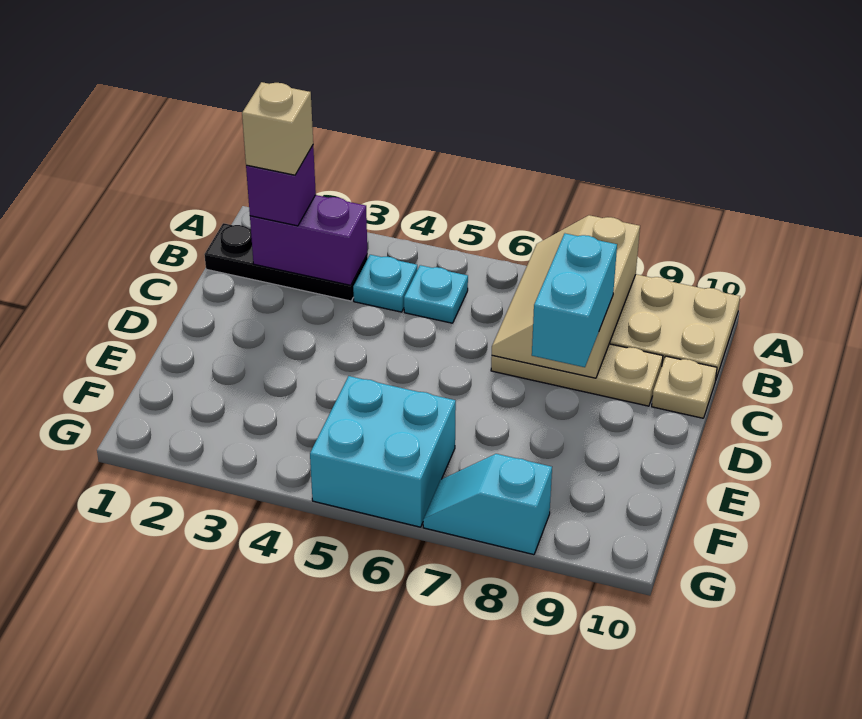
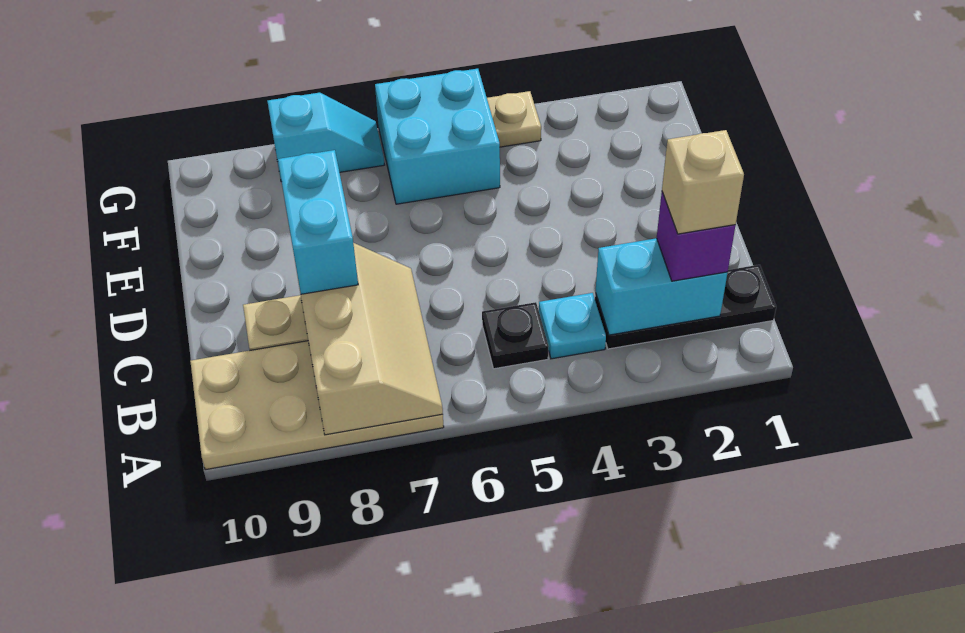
purple 1x2 brick [250,195,367,285] -> cyan 1x2 brick [596,238,727,335]
cyan 1x1 plate [404,265,468,323] -> black 1x1 plate [482,302,549,369]
tan 1x1 plate [652,356,717,418] -> tan 1x1 plate moved to [487,91,541,147]

